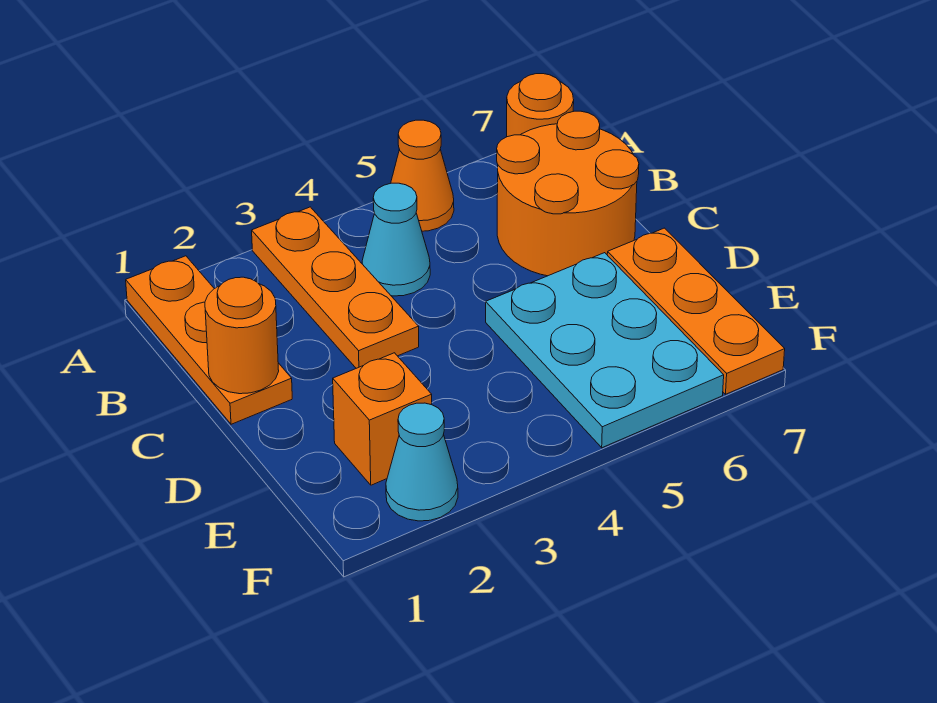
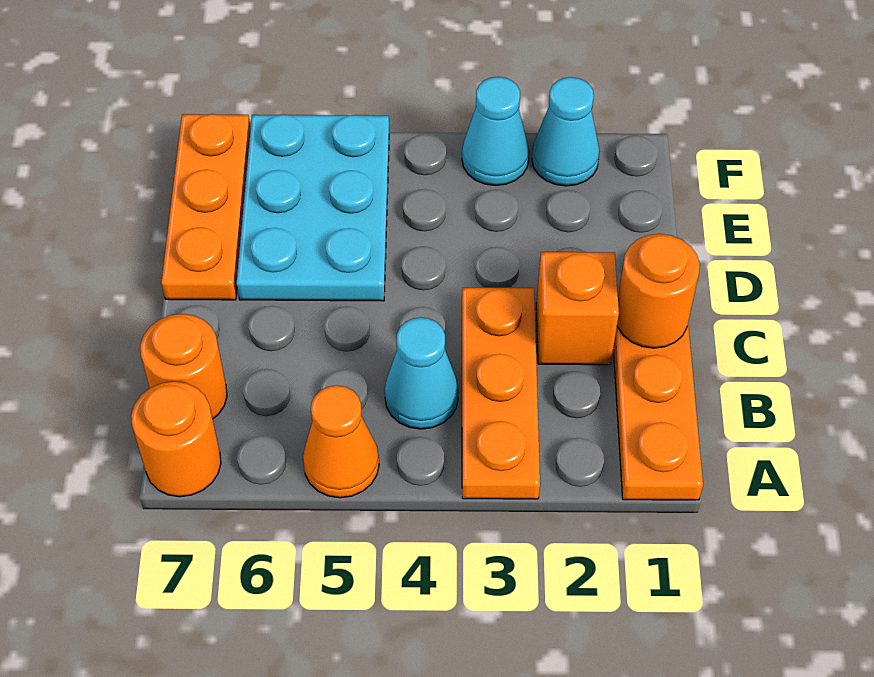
orange 2x2 round brick [497,111,639,276] -> orange 1x1 round brick [140,314,227,419]
orange 1x1 brick [333,353,432,485] -> orange 1x1 brick moved to [536,252,619,365]
none -> cyan 1x1 cone [462,77,529,185]

